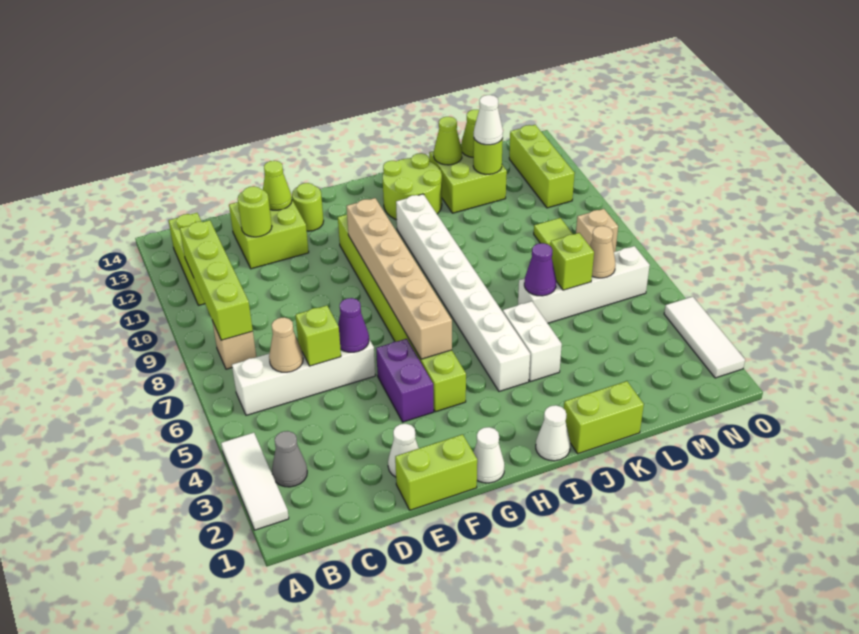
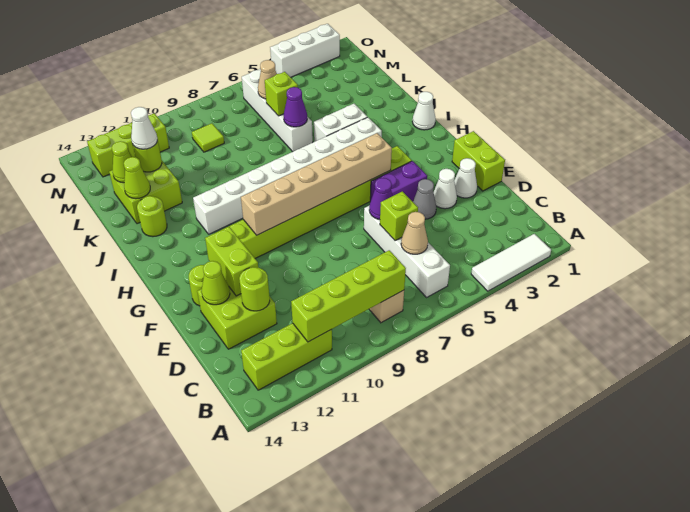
grey 1x1 cone [272,431,307,487] -> grey 1x1 cone moved to [413,179,436,219]
white 1x1 cone [473,427,505,483] -> white 1x1 cone moved to [433,169,457,209]
lime 2x2 round brick [383,153,442,220] -> lime 1x1 round brick [137,196,167,237]
lime 1x2 brick [564,381,644,454] -> lime 1x2 brick moved to [205,227,258,296]
tan 1x1 brick [576,209,618,252] -> none
white 1x3 tile [664,297,745,378] -> white 1x3 brick [270,24,340,77]

